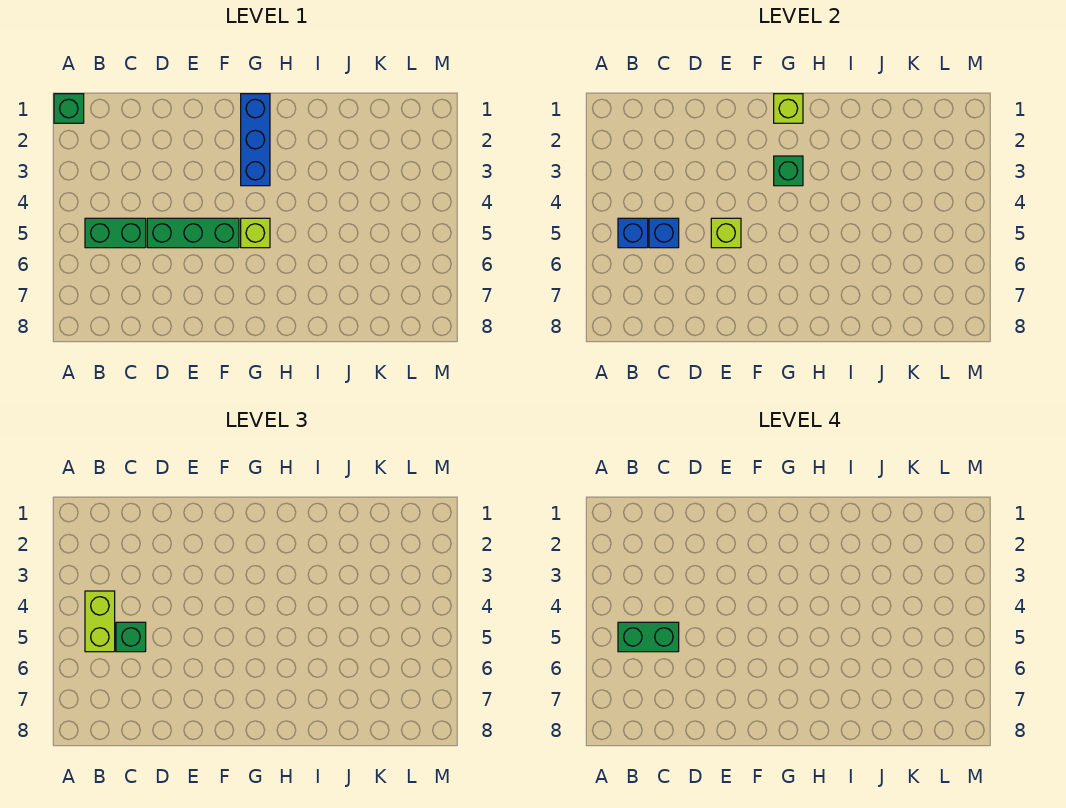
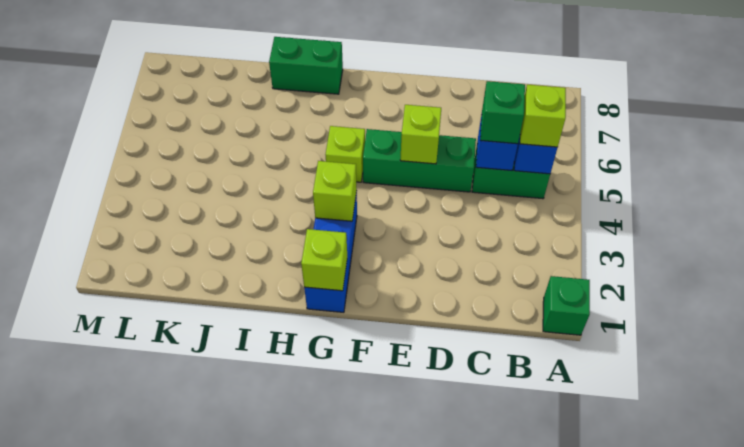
lime 1x2 brick [85,591,115,652] -> lime 1x1 brick [520,85,566,147]
green 1x2 brick [618,622,679,652] -> green 1x2 brick moved to [269,37,343,94]
green 1x1 brick [774,156,803,186] -> lime 1x1 brick [313,161,357,221]

